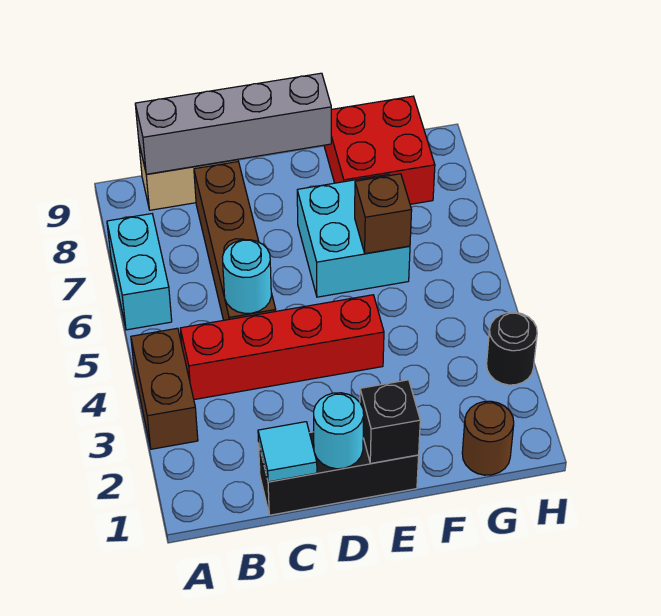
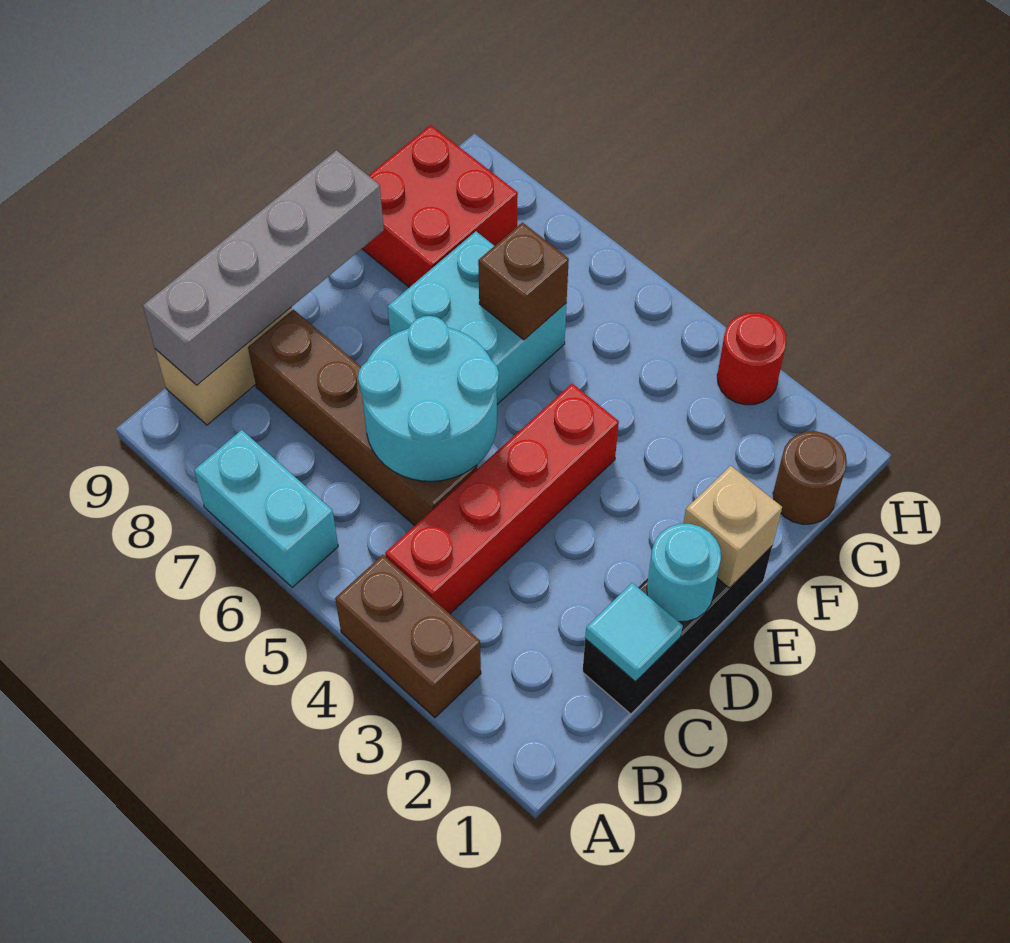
cyan 1x1 round brick [222,240,271,313] -> cyan 2x2 round brick [358,316,499,481]
black 1x1 brick [360,380,420,463] -> tan 1x1 brick [683,466,782,588]
black 1x1 round brick [487,312,537,385] -> red 1x1 round brick [717,313,787,405]

